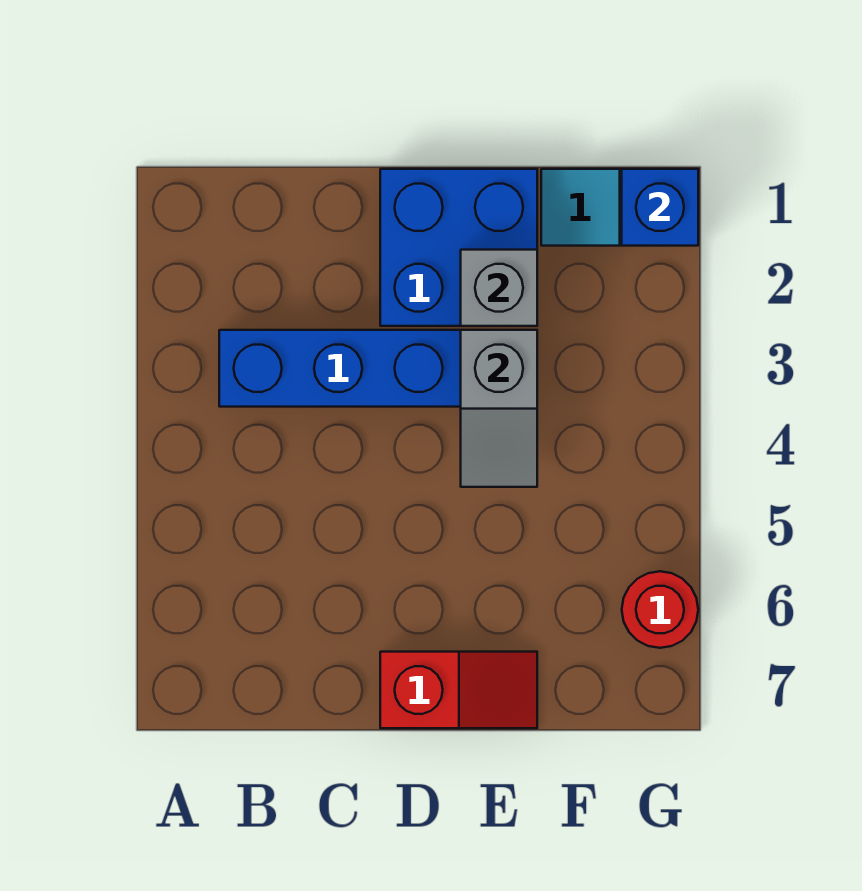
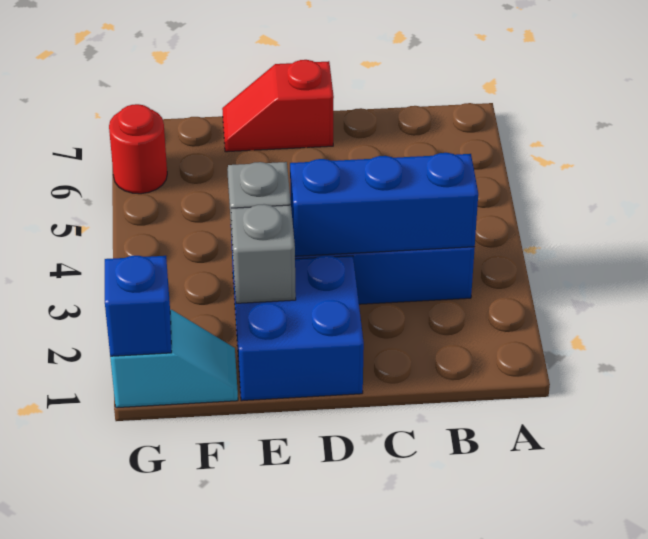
none -> blue 1x3 brick [290,153,478,256]

